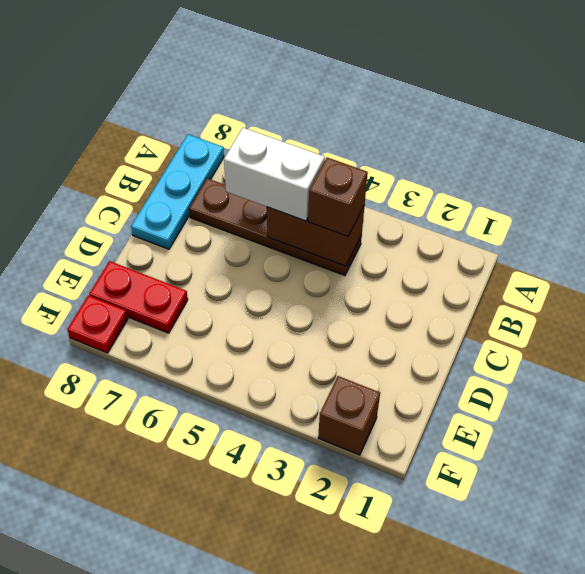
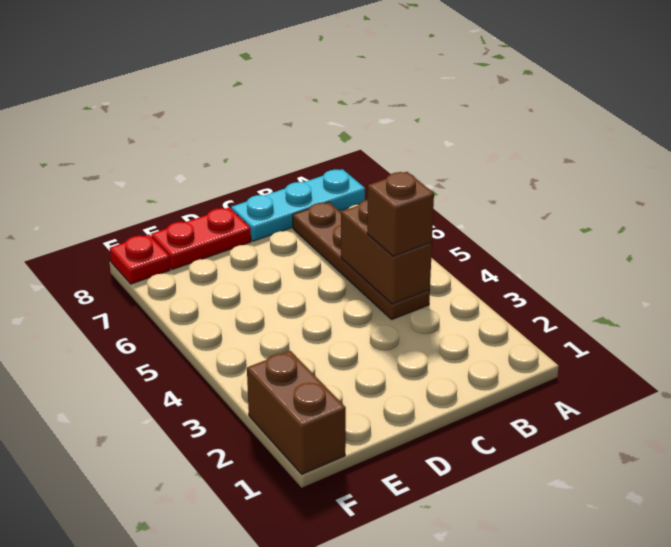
white 1x2 brick [224,128,325,221] -> none
red 1x2 plate [89,261,188,333] -> red 1x2 plate turned to [151,208,251,270]
brown 1x1 brick [318,376,380,455] -> brown 1x2 brick [247,351,346,474]

